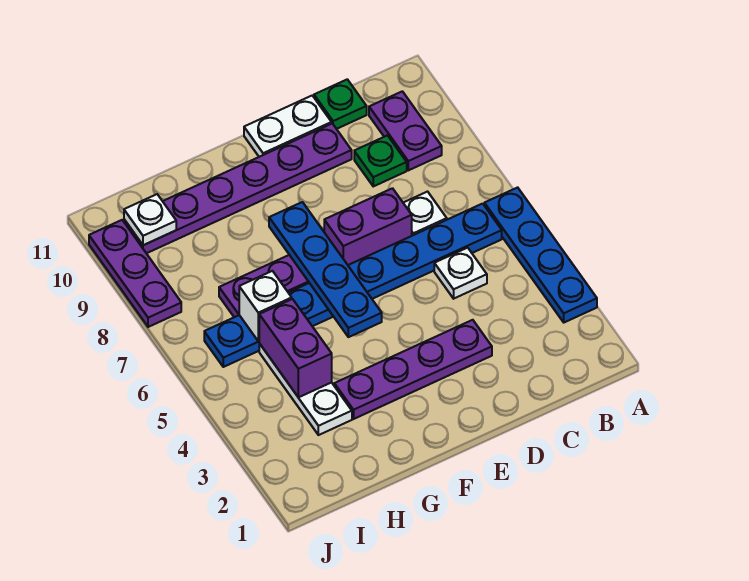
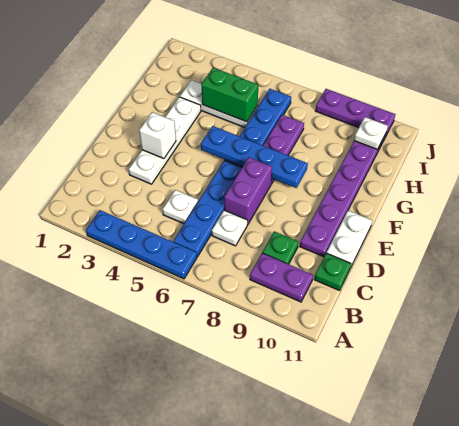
purple 1x4 plate [334,320,492,419] -> white 1x4 plate [129,97,201,184]
purple 1x2 brick [259,299,332,397] -> green 1x2 brick [201,68,258,122]
white 1x1 brick [239,271,292,341] -> white 1x1 brick moved to [139,112,176,159]

